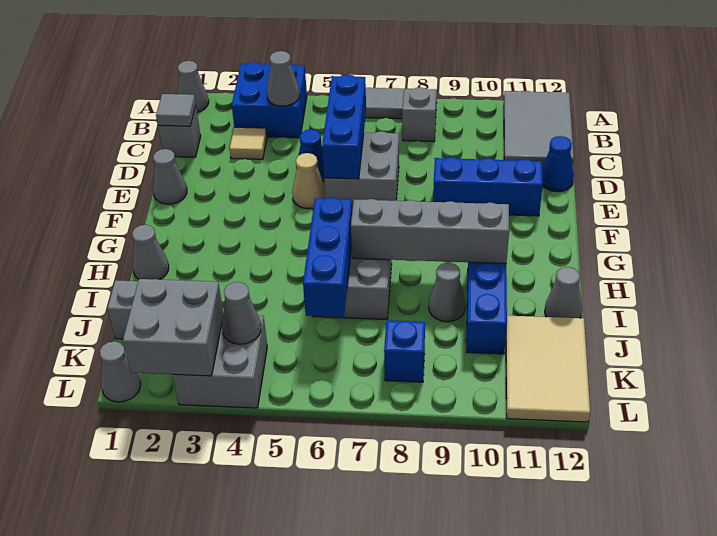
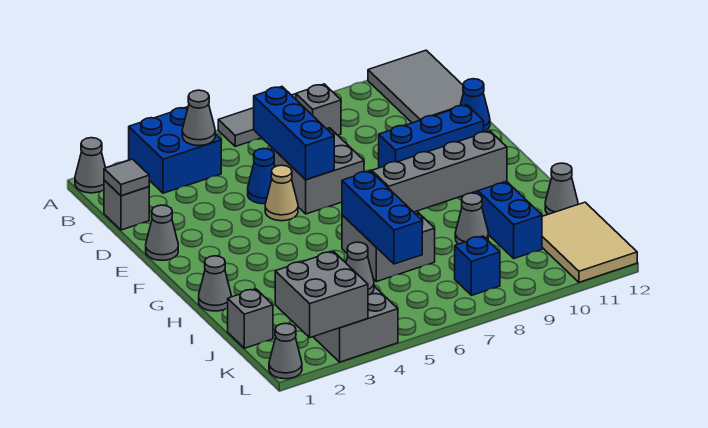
tan 1x1 tile [230,127,267,159] -> none

